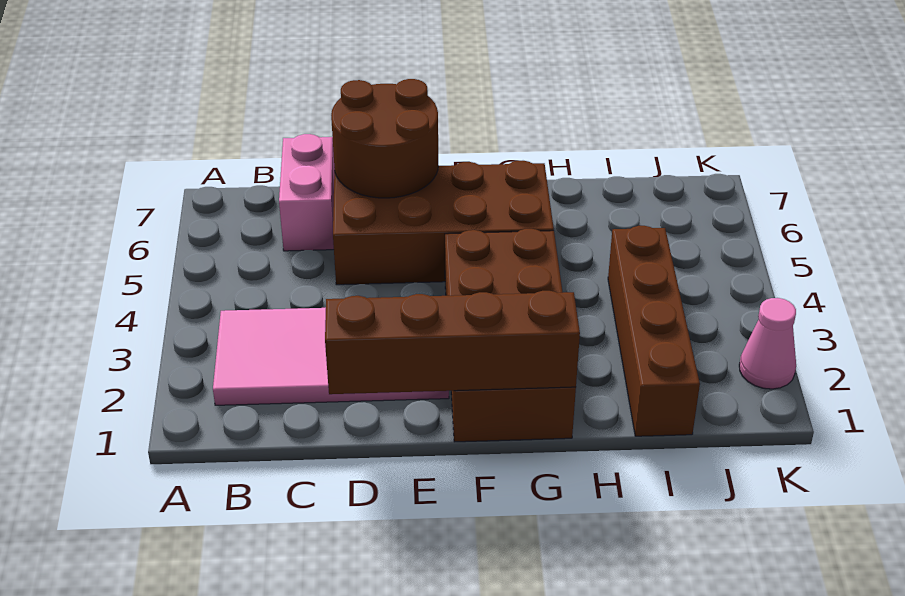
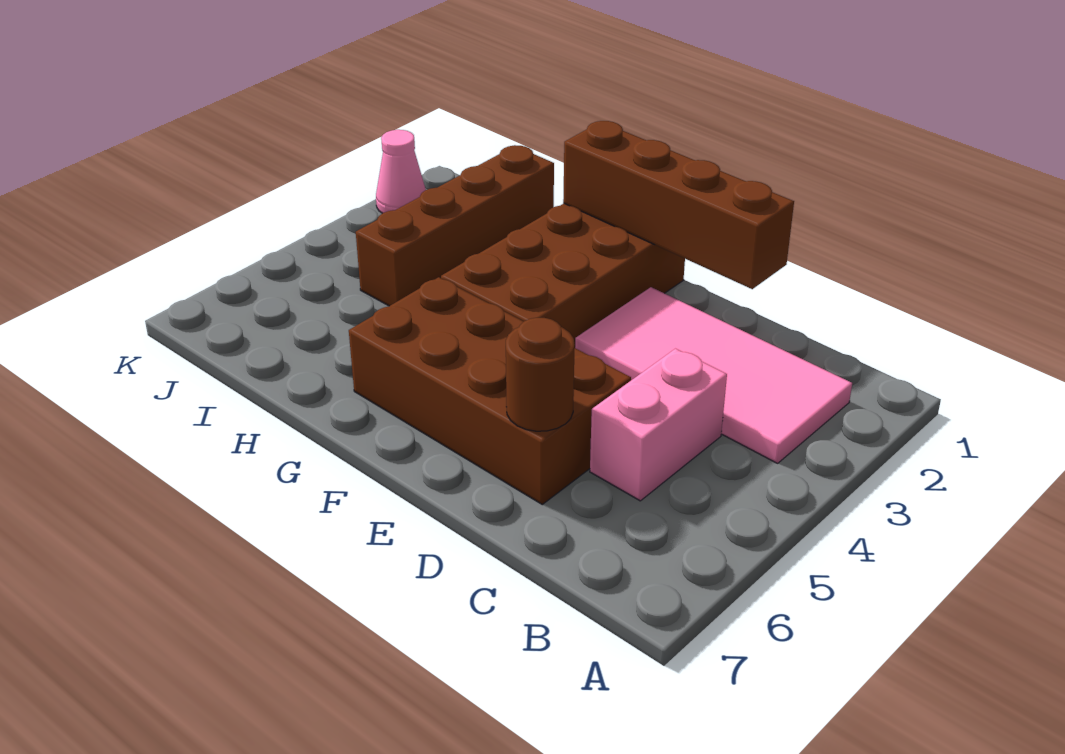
pink 1x2 brick [279,134,335,251] -> pink 1x2 brick moved to [590,349,727,501]
brown 2x2 round brick [331,79,438,198] -> brown 1x1 round brick [506,318,575,431]

